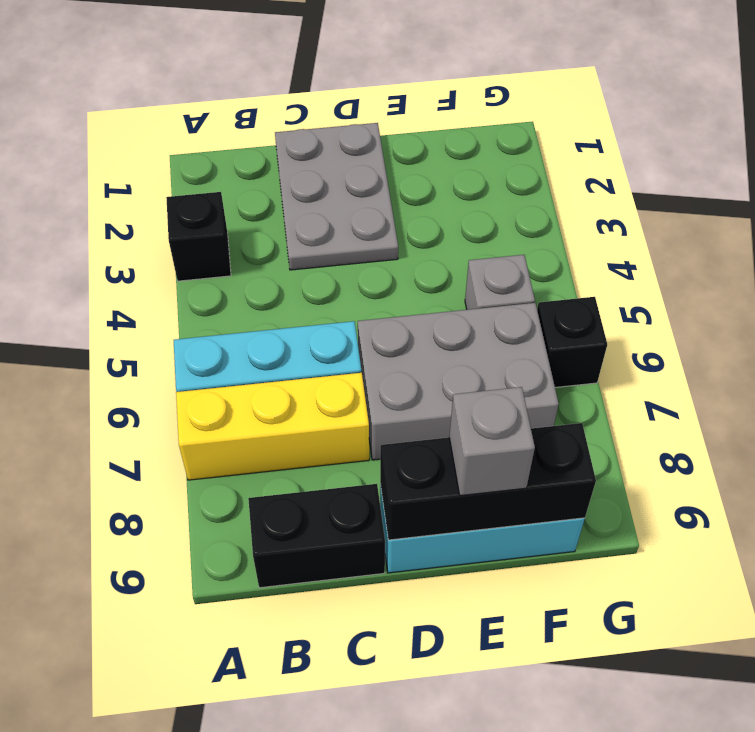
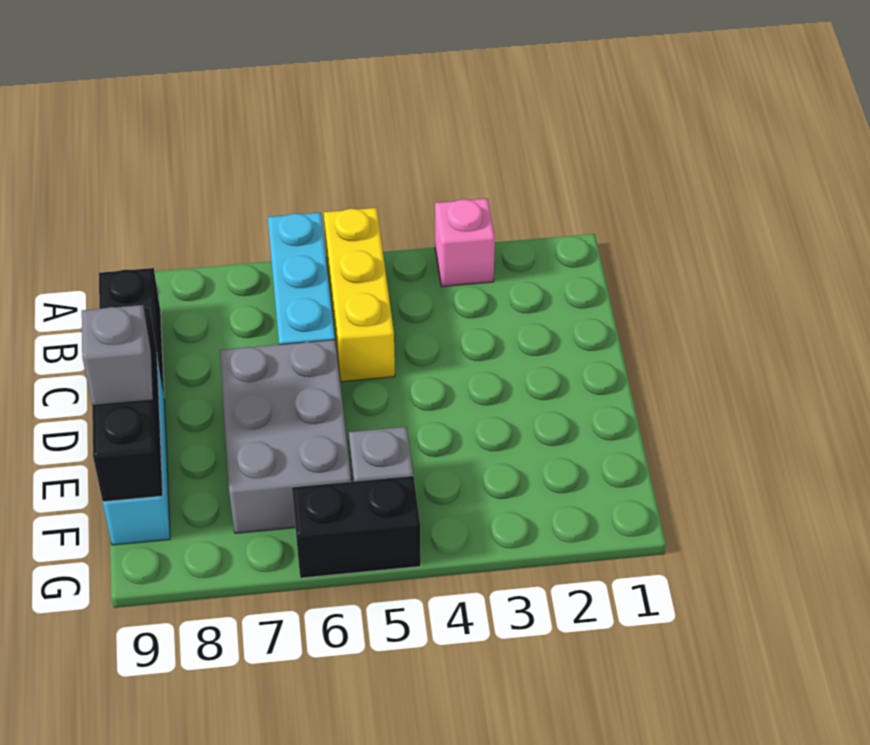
black 1x1 brick [166,192,231,281] -> pink 1x1 brick [435,198,495,287]
yellow 1x3 brick [176,373,369,480] -> yellow 1x3 brick moved to [324,208,395,382]
grey 2x3 plate [275,123,398,270] -> none
black 1x1 brick [537,297,607,387] -> black 1x2 brick [292,476,421,578]

